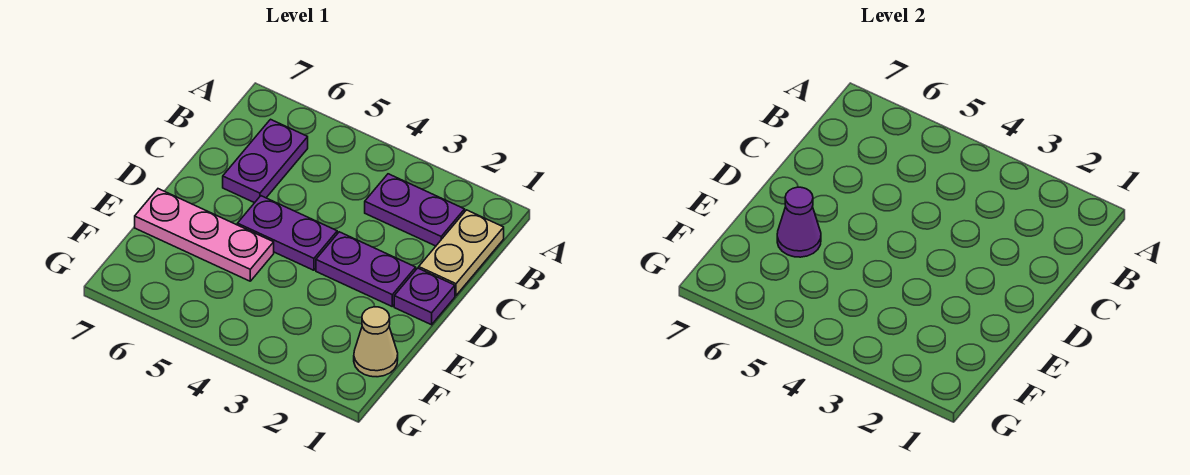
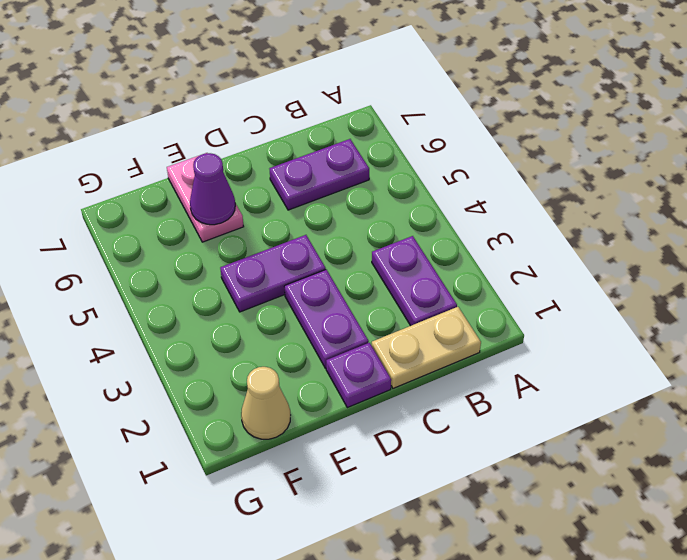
purple 1x2 plate [237,196,337,270] -> purple 1x2 plate turned to [220,235,326,312]
pink 1x3 plate [135,189,274,281] -> pink 1x2 plate [167,156,244,242]

